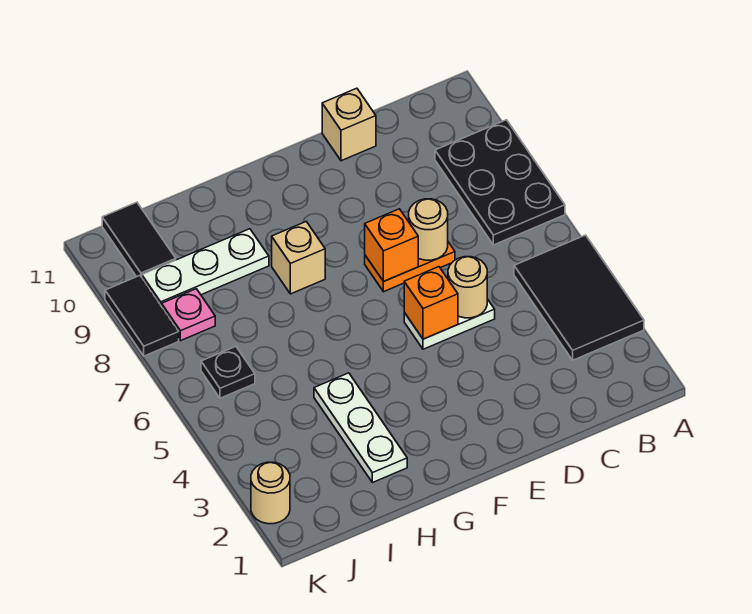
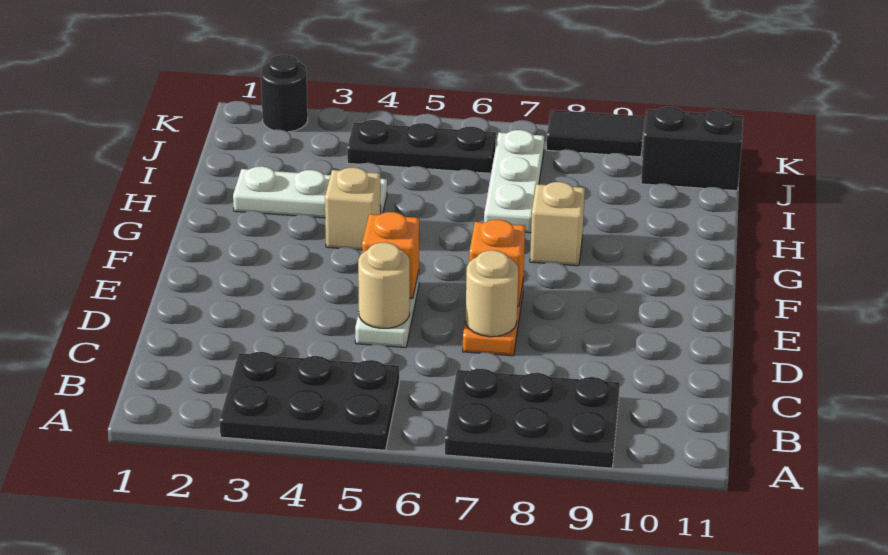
black 2x3 tile [514,235,644,360] -> black 2x3 plate [219,352,399,450]
tan 1x1 brick [322,88,376,161] -> tan 1x1 brick moved to [325,167,381,250]
white 1x3 plate [142,229,269,306] -> white 1x3 plate moved to [484,130,544,233]
black 1x1 plate [201,346,255,398] -> black 1x3 plate [347,120,496,173]
pink 1x1 plate [162,289,215,341] -> none
black 1x2 tile [102,202,176,277] -> black 1x2 brick [641,107,743,191]
tan 1x1 round brick [251,462,290,524] -> black 1x1 round brick [261,55,308,132]

